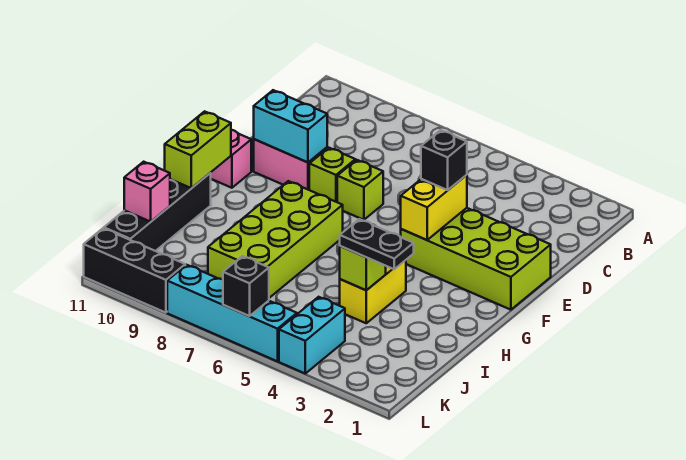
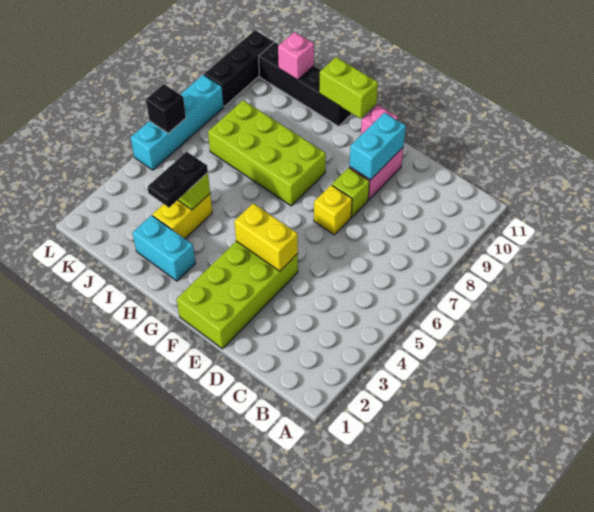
black 1x1 brick [421,130,467,190] -> none
lime 1x1 brick [337,160,383,220] -> yellow 1x1 brick [314,185,352,235]
yellow 1x2 brick [340,260,406,323] -> yellow 1x2 brick turned to [152,194,212,239]
cyan 1x2 brick [279,297,345,373] -> cyan 1x2 brick moved to [133,215,195,281]

